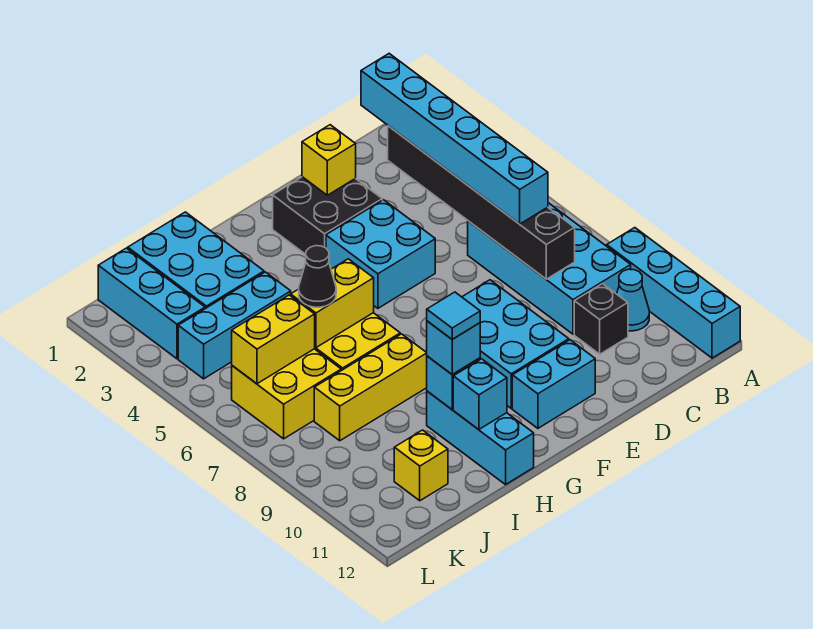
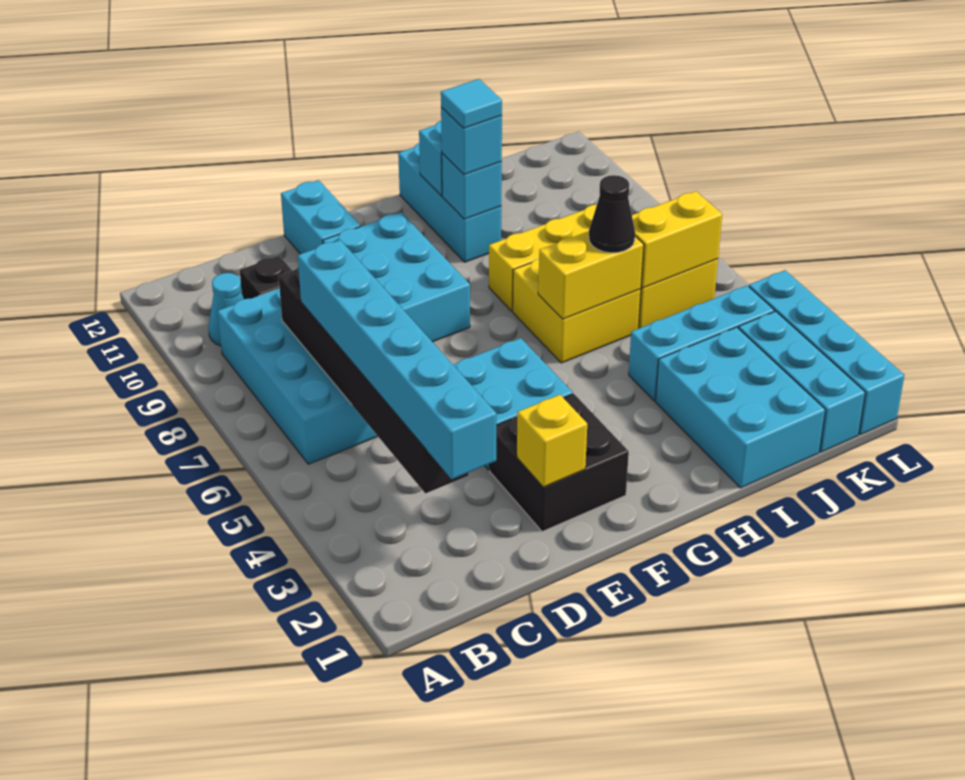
cyan 1x4 brick [607,228,740,358] -> cyan 1x4 brick moved to [749,270,904,435]
cyan 1x2 brick [512,340,595,428] -> cyan 1x2 brick turned to [281,180,360,254]
yellow 1x1 brick [394,430,448,501] -> none

